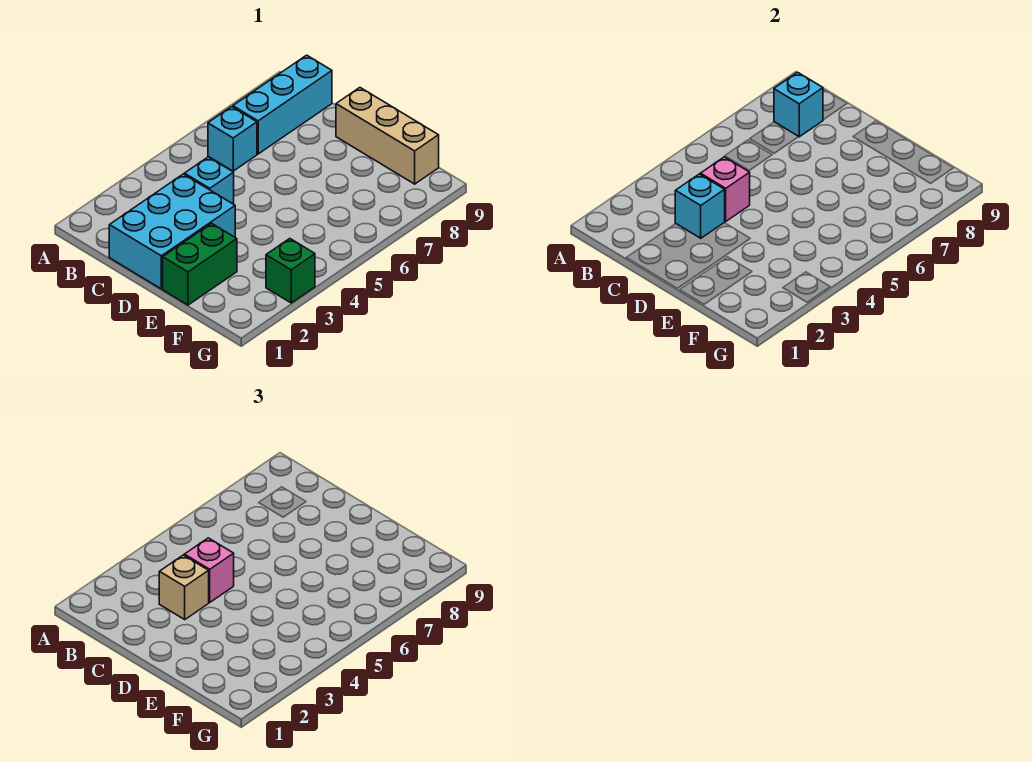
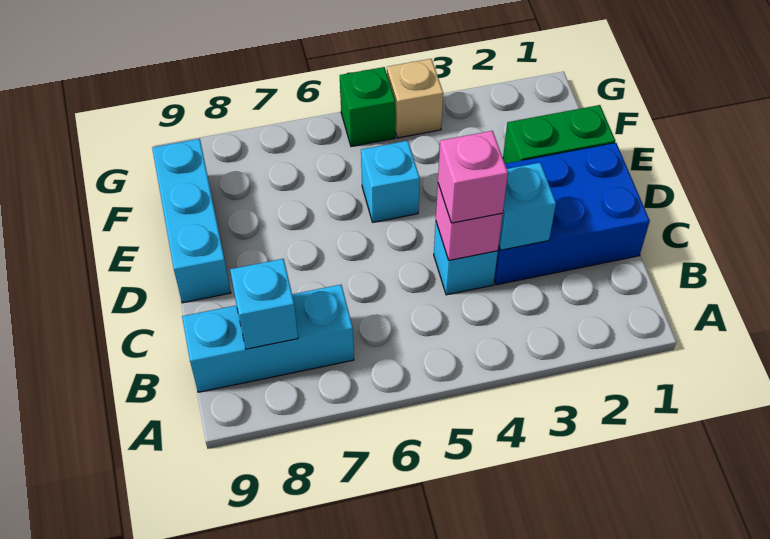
cyan 1x1 brick [208,107,257,171] -> cyan 1x1 brick moved to [361,141,420,222]
cyan 2x3 brick [109,174,235,289] -> blue 2x3 brick [494,143,650,285]
tan 1x1 brick [159,555,209,619] -> tan 1x1 brick moved to [387,59,443,138]
tan 1x3 brick [336,88,439,184] -> cyan 1x3 brick [152,139,231,303]
green 1x1 brick [266,239,315,303] -> green 1x1 brick moved to [340,67,395,147]

